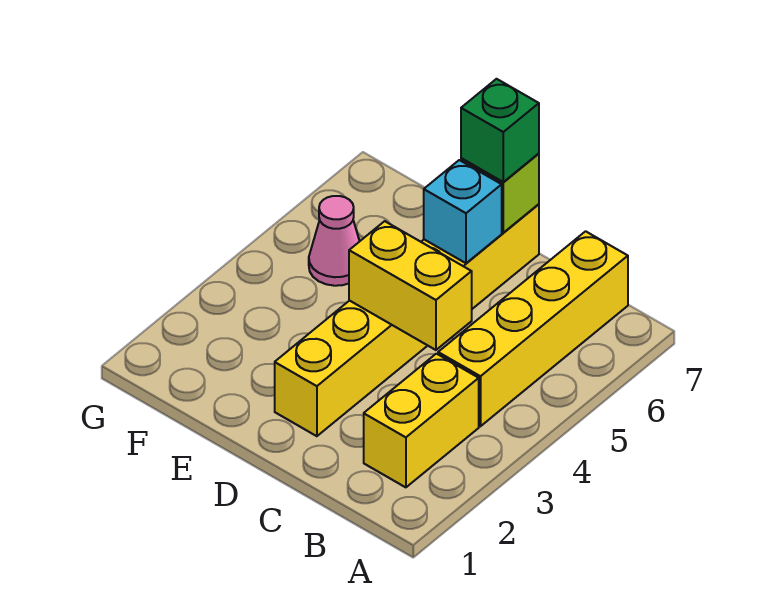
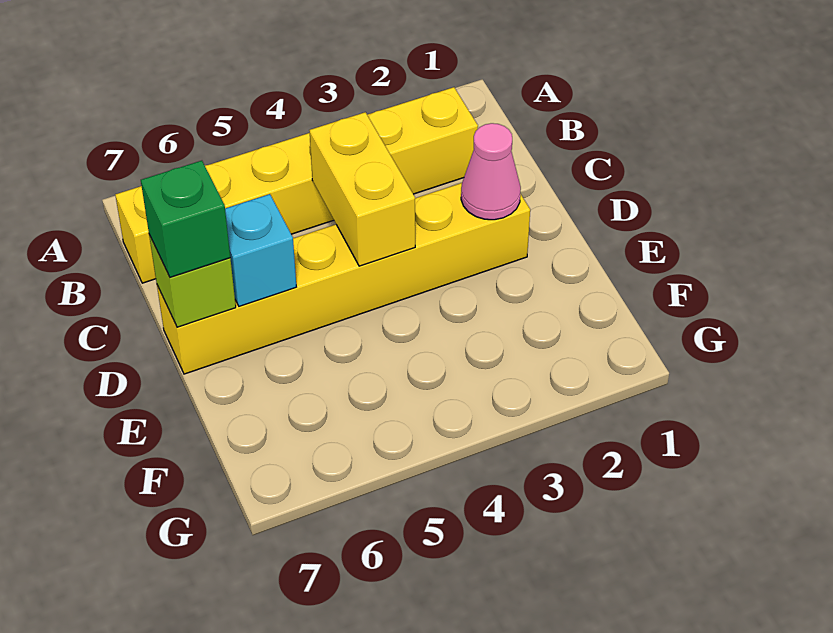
pink 1x1 cone [309,196,360,286] -> pink 1x1 cone moved to [461,123,521,220]

